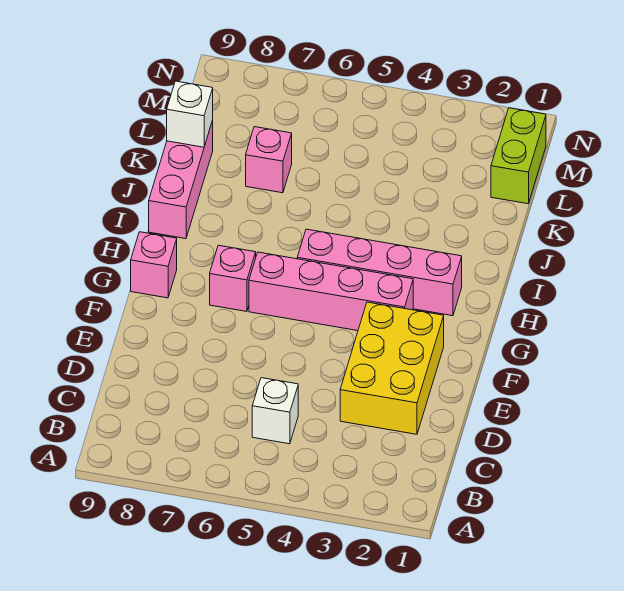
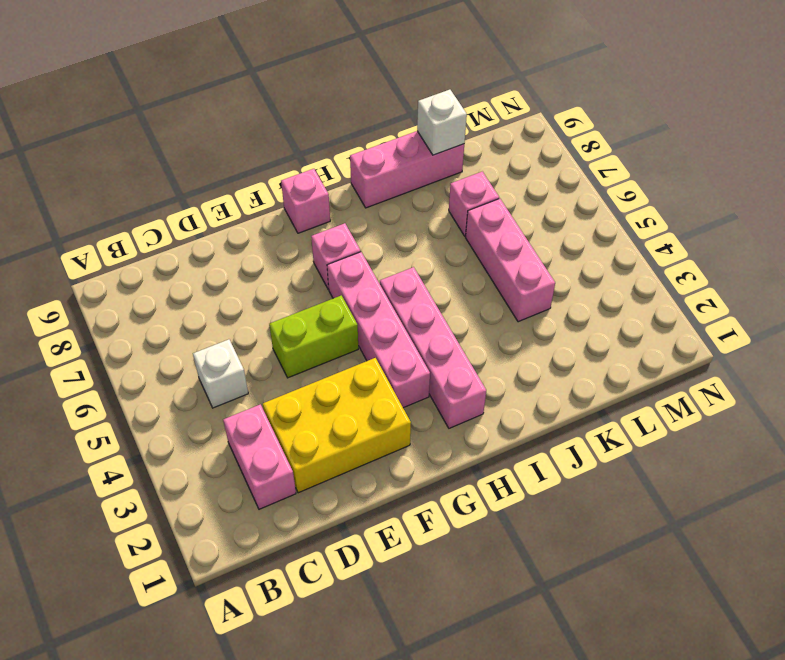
none -> pink 1x2 brick [223,404,296,509]
none -> pink 1x3 brick [466,199,555,322]
lime 1x2 brick [491,108,546,204] -> lime 1x2 brick moved to [269,295,358,378]

